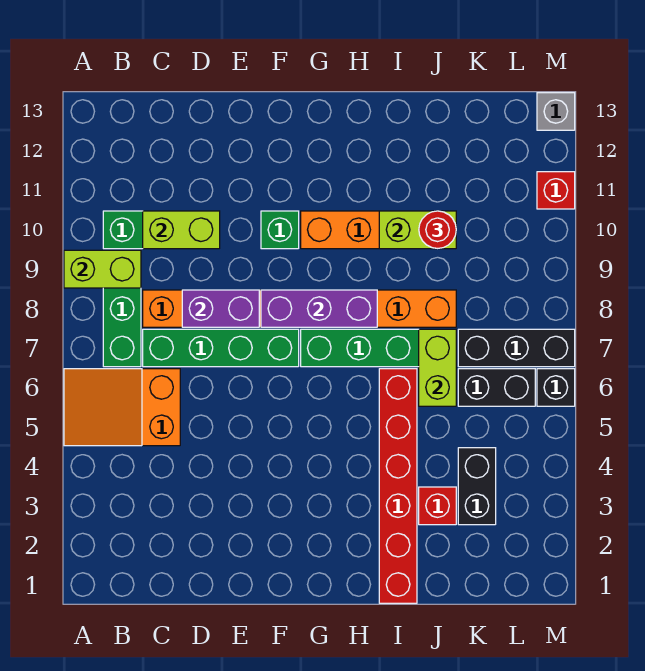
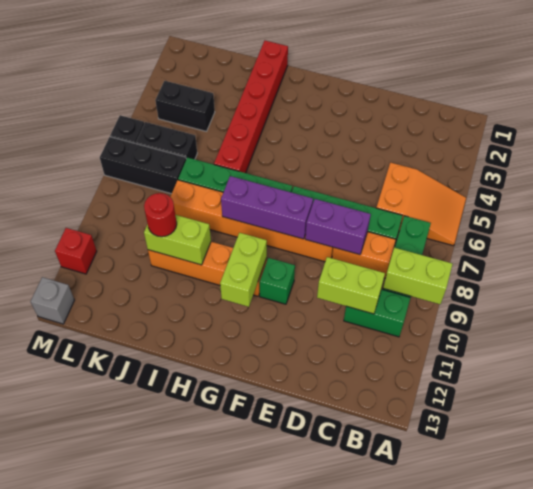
red 1x1 brick [419,487,456,525] -> none
lime 1x2 brick [419,329,456,406] -> lime 1x2 brick moved to [220,233,267,307]
black 1x2 brick [458,448,496,525] -> black 1x2 brick turned to [155,81,215,131]

